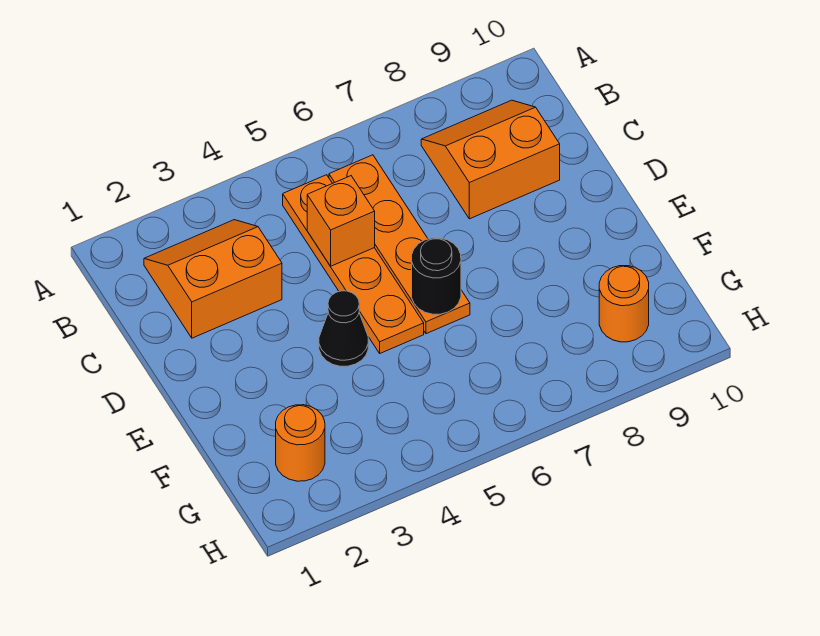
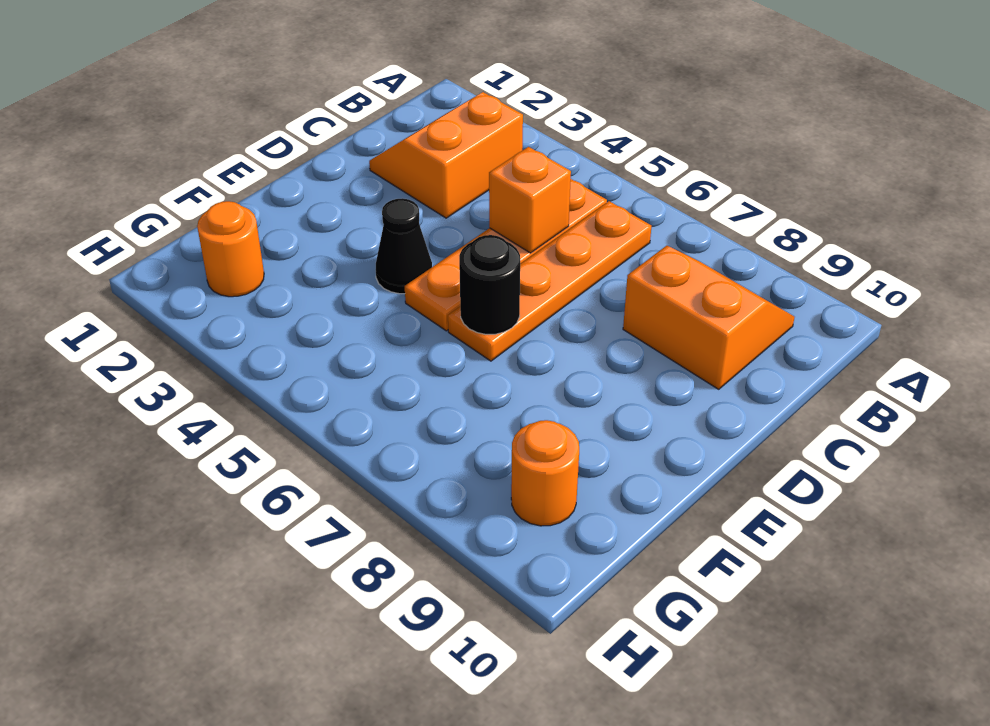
orange 2x2 slope [144,220,282,338] -> orange 2x2 slope turned to [369,92,523,218]

